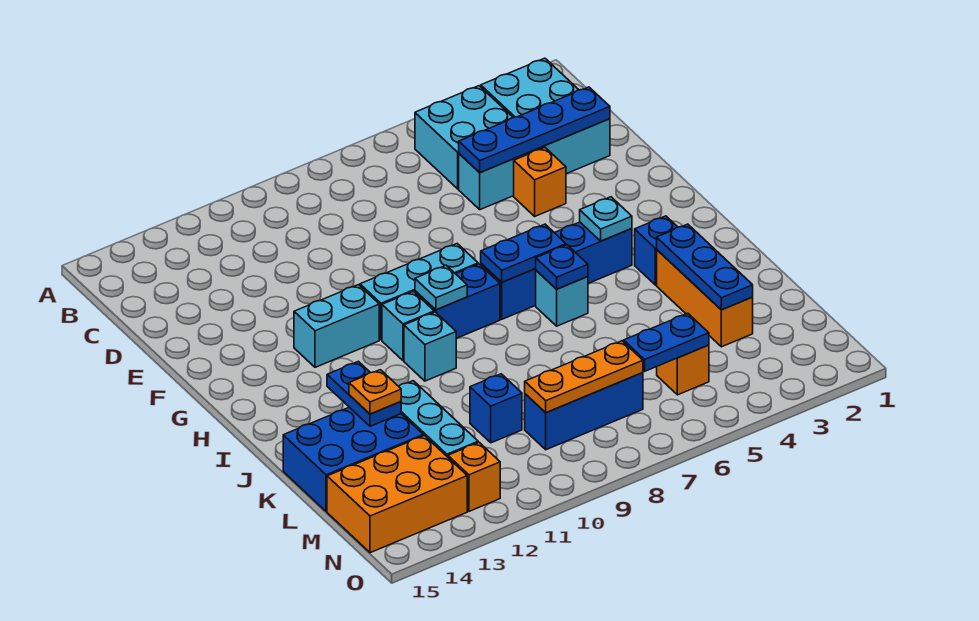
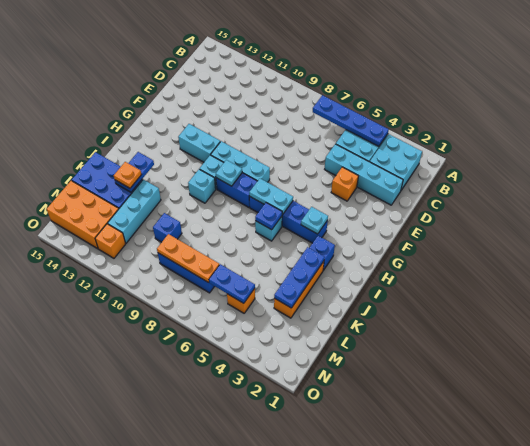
blue 1x4 plate [459,87,610,173] -> blue 1x4 plate moved to [313,95,389,146]
blue 1x2 plate [481,224,566,282] -> cyan 1x2 plate [249,179,293,214]

